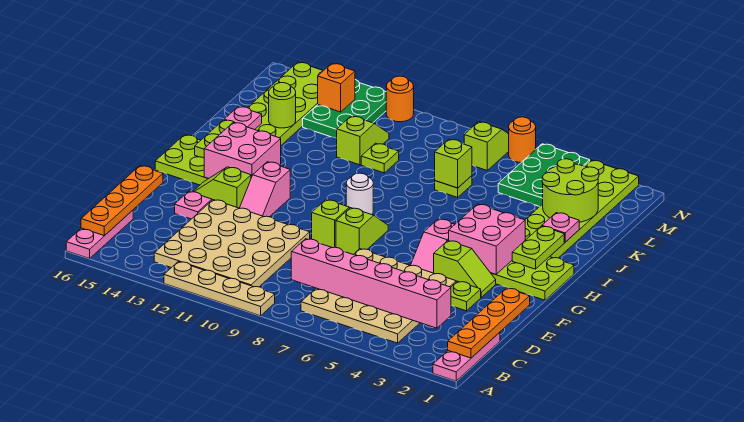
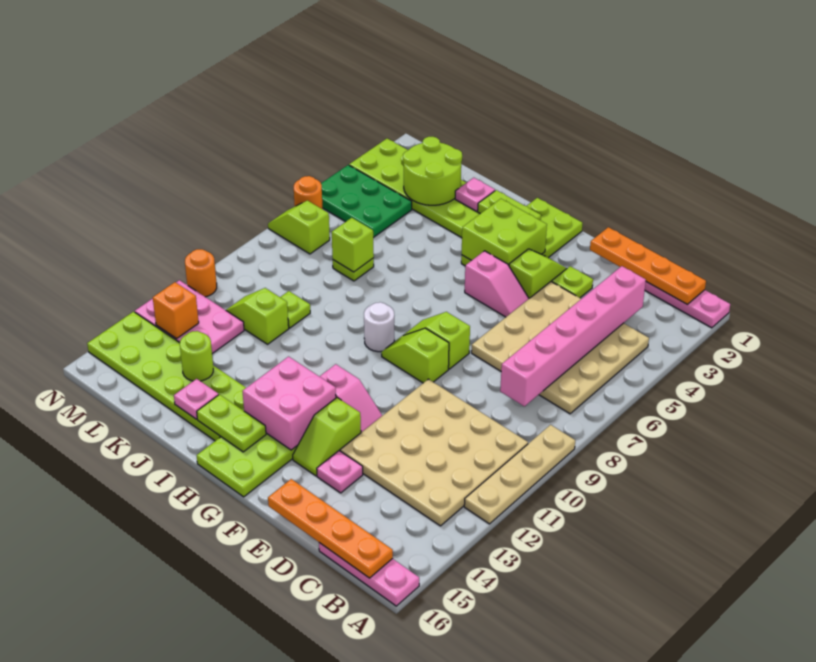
pink 2x2 brick [449,204,525,274] -> lime 2x2 brick [462,199,547,265]
green 2x3 plate [303,80,386,138] -> pink 2x3 plate [135,280,244,354]

